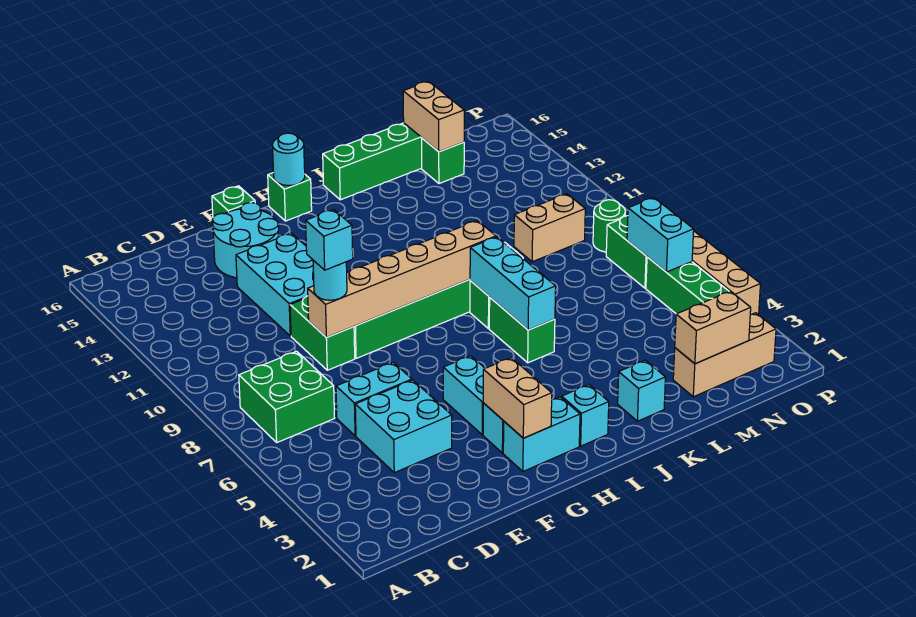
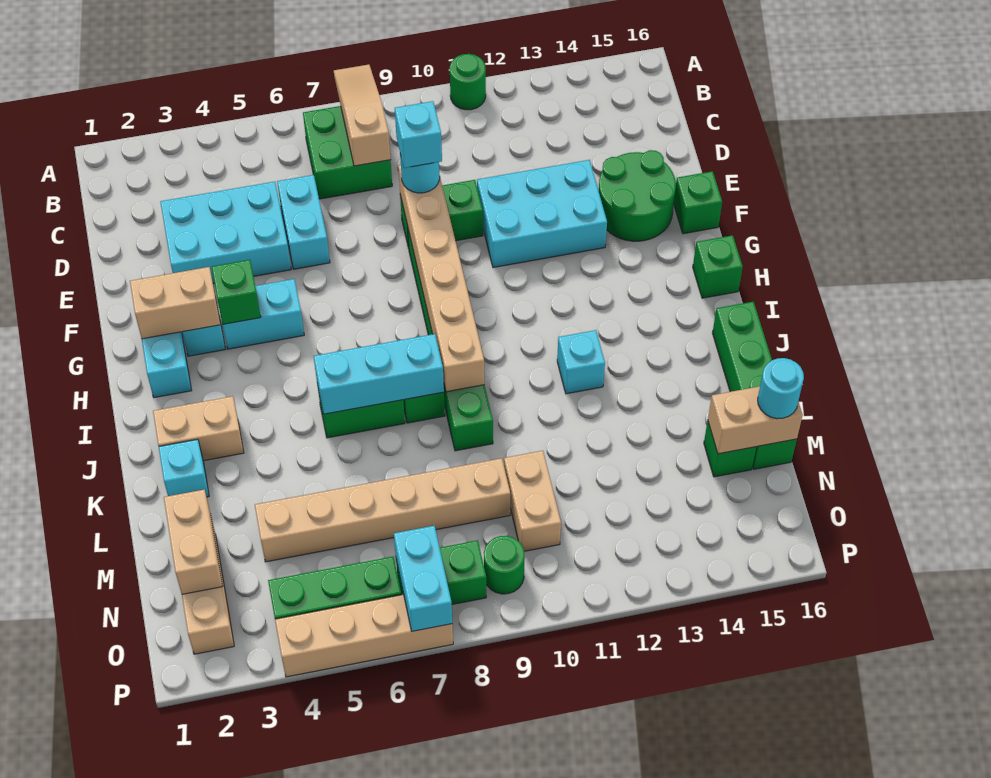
none -> tan 1x3 slope [334,65,390,166]
none -> green 1x1 round brick [450,54,486,110]
cyan 2x2 brick [355,380,452,473] -> cyan 2x3 brick [160,182,291,283]
cyan 2x2 round brick [212,203,279,278] -> green 2x2 round brick [599,150,676,241]
none -> green 1x1 brick [212,260,261,324]
cyan 1x1 round brick [273,133,305,186] -> cyan 1x1 round brick moved to [758,358,804,419]
cyan 1x1 brick [562,385,609,446] -> cyan 1x1 brick moved to [557,330,605,394]
none -> tan 1x2 brick [153,396,244,461]
none -> tan 1x6 brick [255,458,510,562]
cyan 1x2 brick [627,198,694,272] -> cyan 1x2 brick turned to [394,526,452,631]

